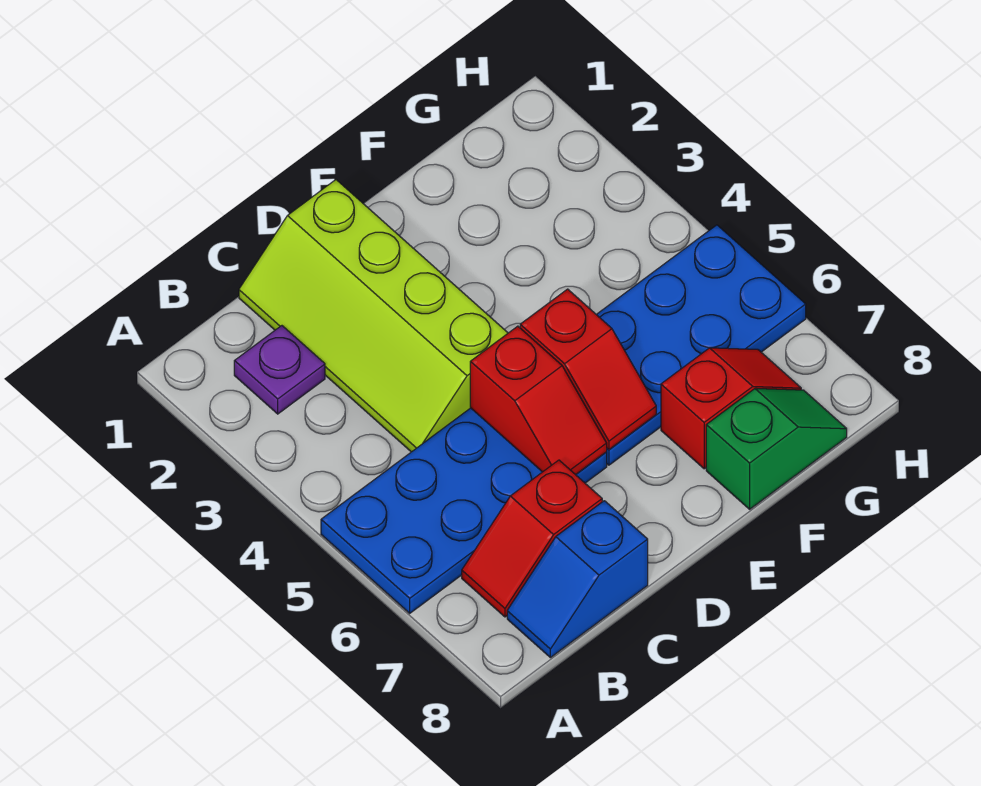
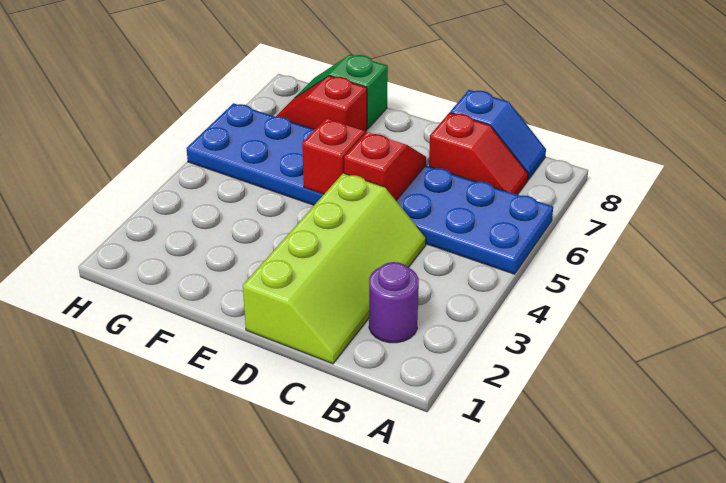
purple 1x1 plate [234,326,325,414] -> purple 1x1 round brick [369,262,419,343]

